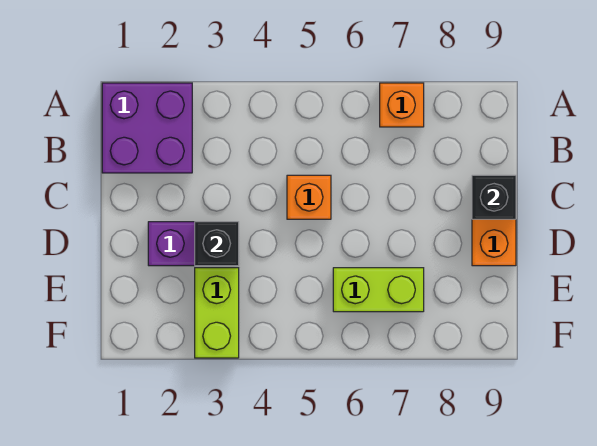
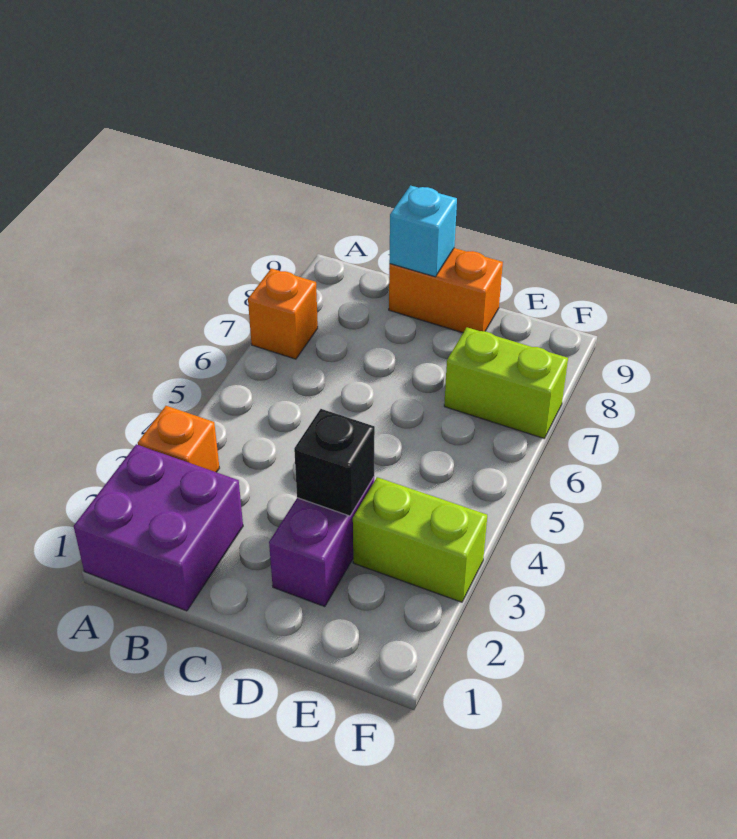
orange 1x1 brick [287,175,331,219] -> orange 1x1 brick moved to [138,406,219,472]
black 1x1 brick [472,175,516,219] -> cyan 1x1 brick [389,186,457,277]
lime 1x2 brick [333,268,424,312] -> lime 1x2 brick turned to [444,327,568,438]

